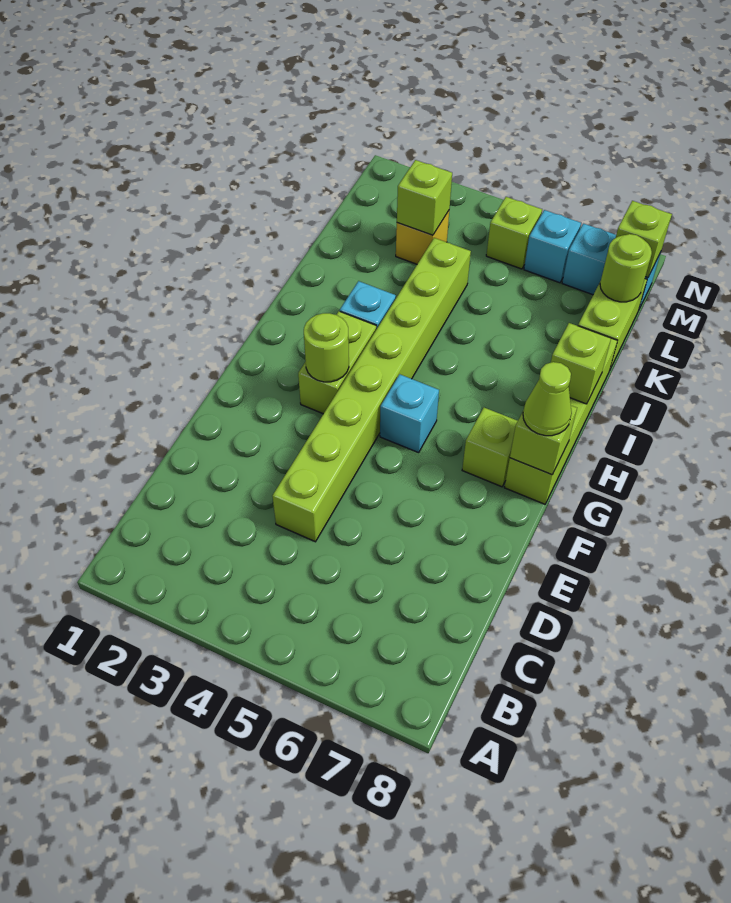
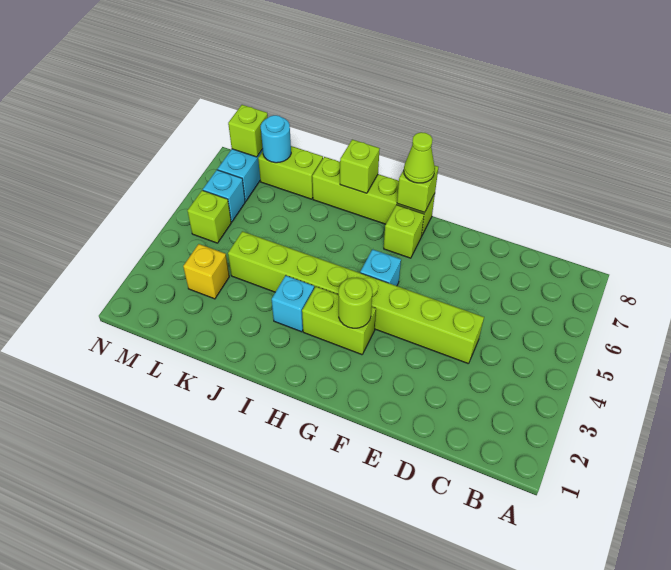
lime 1x1 brick [397,160,452,235] -> none
lime 1x1 round brick [600,234,652,302] -> cyan 1x1 round brick [261,115,291,163]

